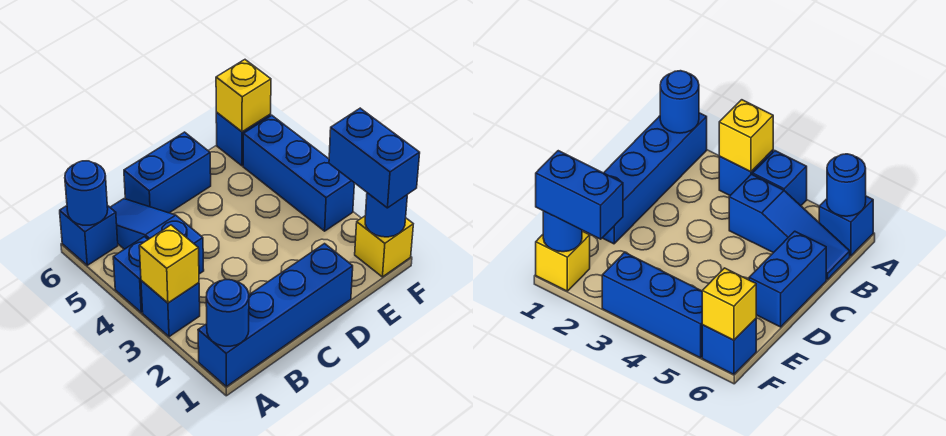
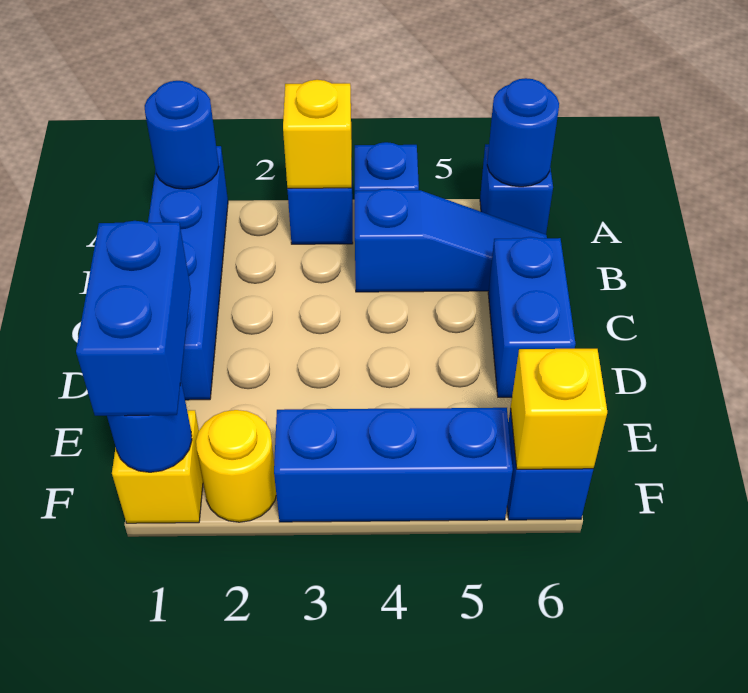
blue 1x2 brick [329,108,420,208] -> blue 1x2 brick turned to [76,221,191,416]
none -> yellow 1x1 round brick [196,410,276,522]

